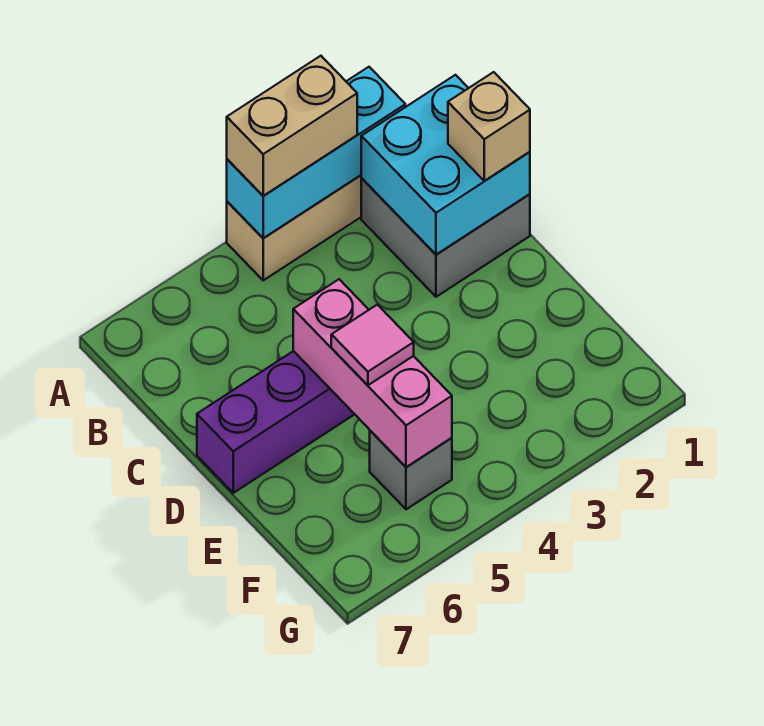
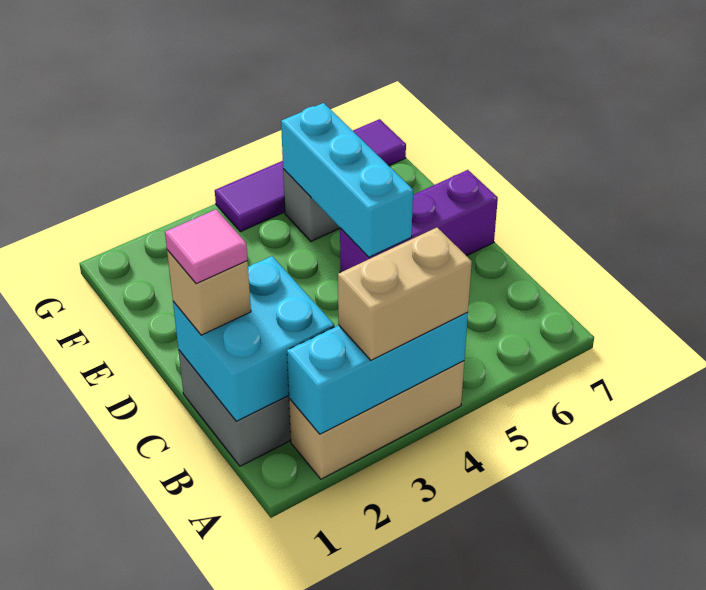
pink 1x3 brick [293,279,452,467] -> cyan 1x3 brick [281,103,413,257]
pink 1x1 tile [331,305,414,385] -> pink 1x1 tile moved to [165,210,248,284]
none -> purple 1x4 tile [215,119,406,232]

